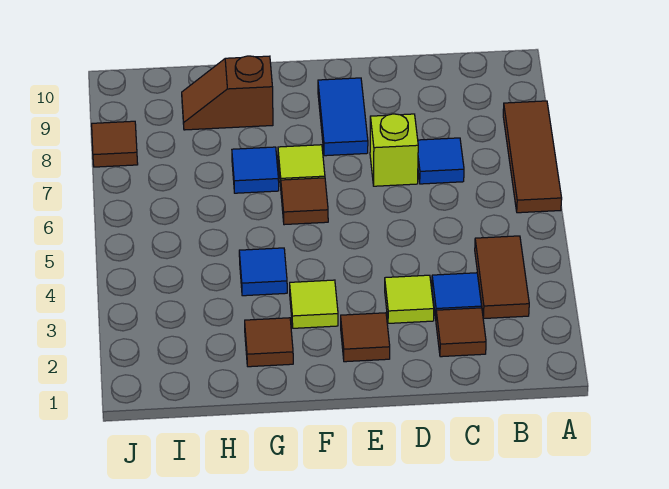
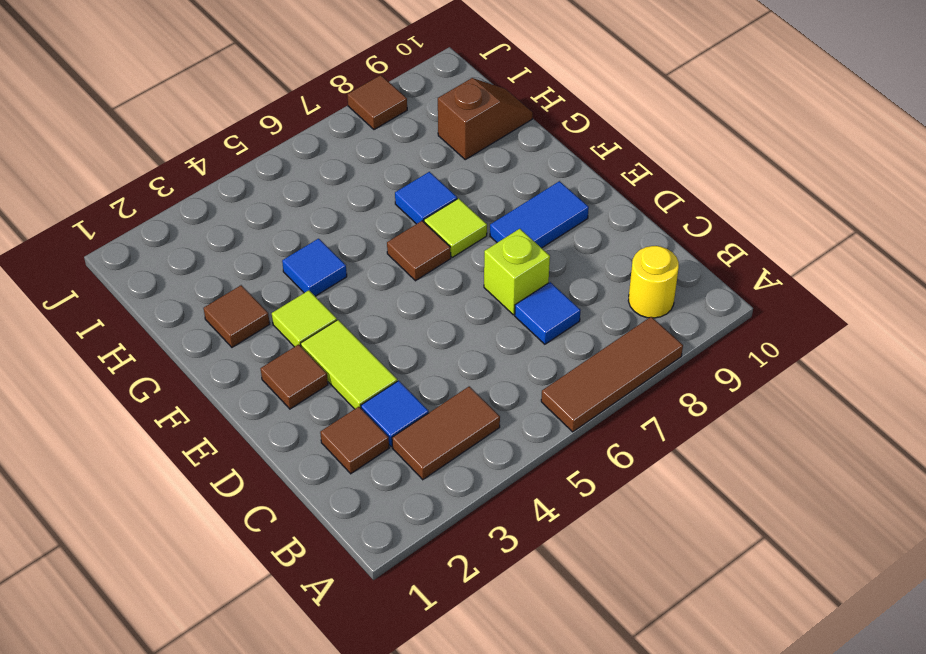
none -> yellow 1x1 round brick [628,246,679,318]
lime 1x1 tile [385,275,434,323] -> lime 1x2 tile [301,320,397,409]
brown 1x2 slope [182,56,273,130] -> brown 1x2 slope turned to [438,78,533,160]

